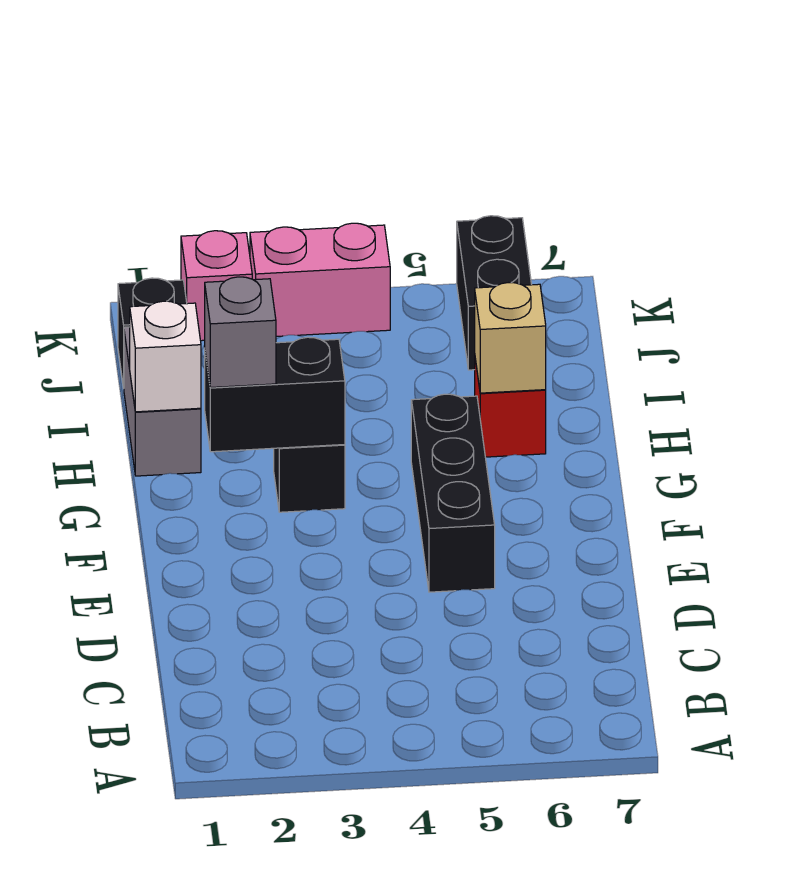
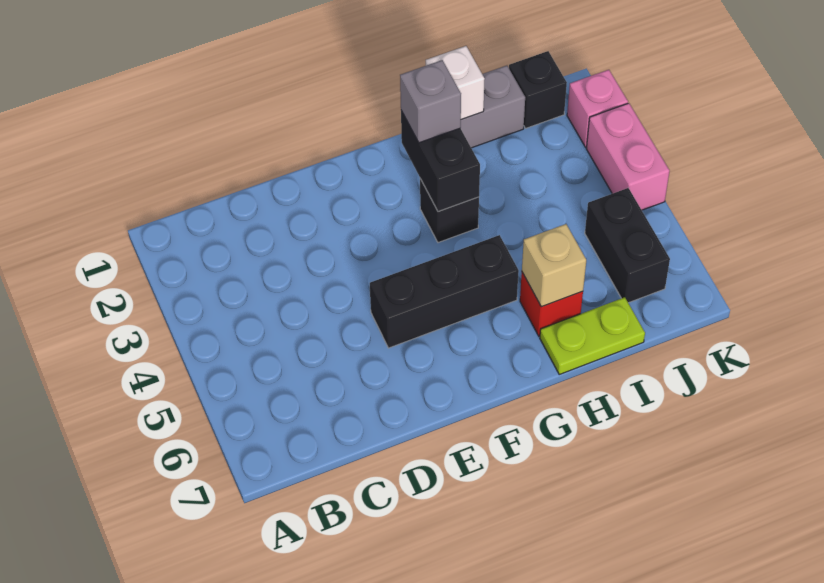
none -> lime 1x2 plate [540,297,645,374]
black 1x2 brick [457,216,532,370] -> black 1x2 brick turned to [585,188,670,303]

